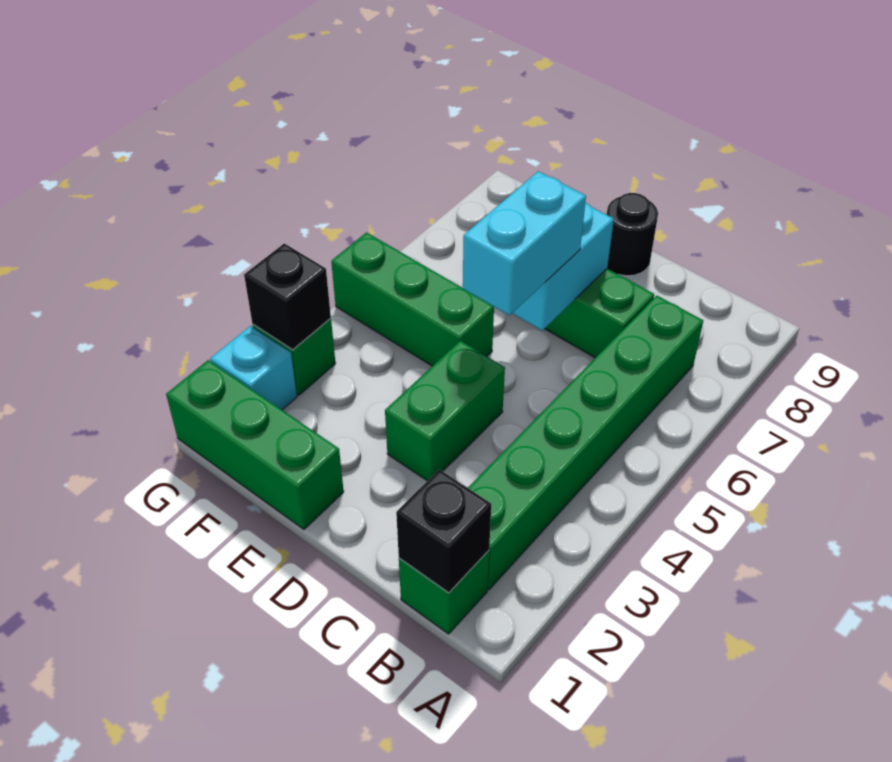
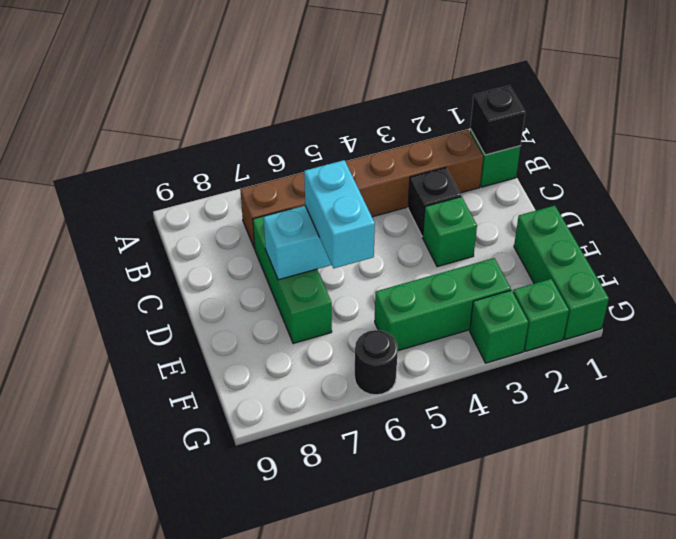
green 1x6 brick [468,296,703,589] -> brown 1x6 brick [240,129,483,248]
green 1x2 brick [385,341,505,481] -> green 1x1 brick [423,197,477,267]
cyan 1x2 brick [462,171,586,315] -> cyan 1x2 brick turned to [304,160,375,268]
black 1x1 round brick [606,193,658,276] -> black 1x1 round brick moved to [355,330,398,395]
green 1x3 brick [331,233,494,366] -> green 1x3 brick turned to [375,258,511,351]
cyan 1x1 brick [210,326,297,410] -> green 1x1 brick [513,279,569,351]
black 1x1 brick [244,243,331,350] -> black 1x1 brick moved to [408,167,461,237]

